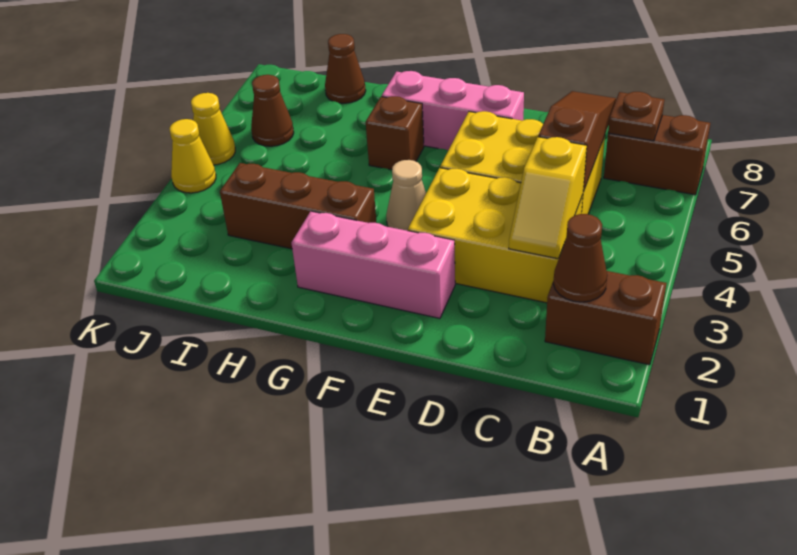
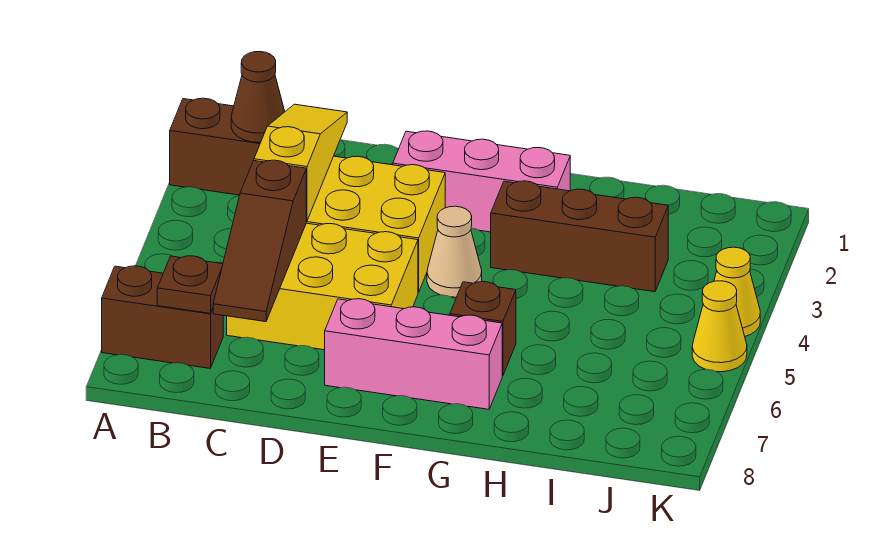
yellow 1x2 slope [509,137,587,259] -> yellow 1x3 slope [254,104,347,221]
brown 1x1 cone [325,34,366,103] -> none
brown 1x1 cone [251,75,294,146] -> none

